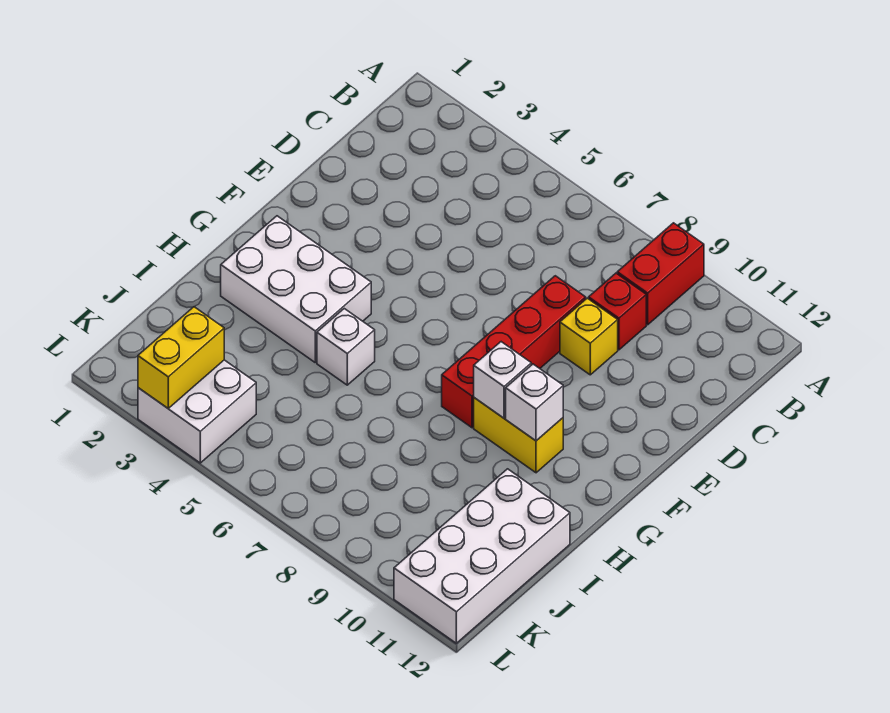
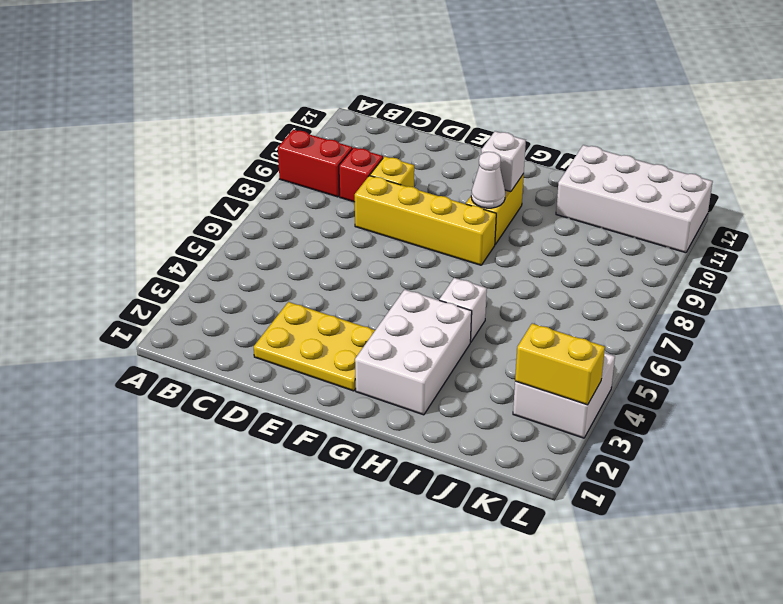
none -> yellow 2x3 plate [254,302,375,391]
red 1x4 brick [442,276,586,428] -> yellow 1x4 brick [355,176,496,265]
white 1x1 brick [474,342,531,418] -> white 1x1 cone [471,152,505,208]

